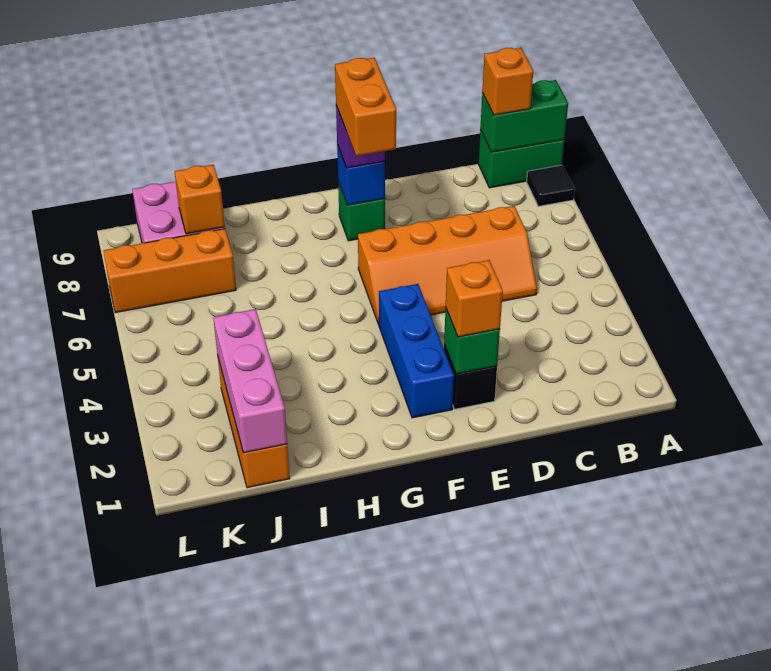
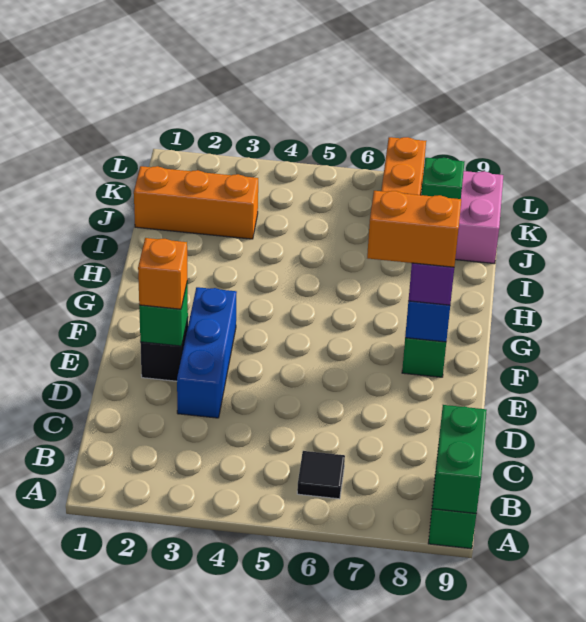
black 1x1 tile [527,165,575,206] -> black 1x1 tile moved to [297,451,345,499]
orange 1x1 brick [482,48,533,115] -> none
orange 2x4 slope [358,206,537,325] -> none
blue 1x3 brick [379,284,454,418] -> blue 1x3 brick turned to [177,287,237,418]
pink 1x3 brick [213,309,287,453] -> none
orange 1x1 brick [175,165,225,234] -> green 1x1 brick [421,158,464,199]

